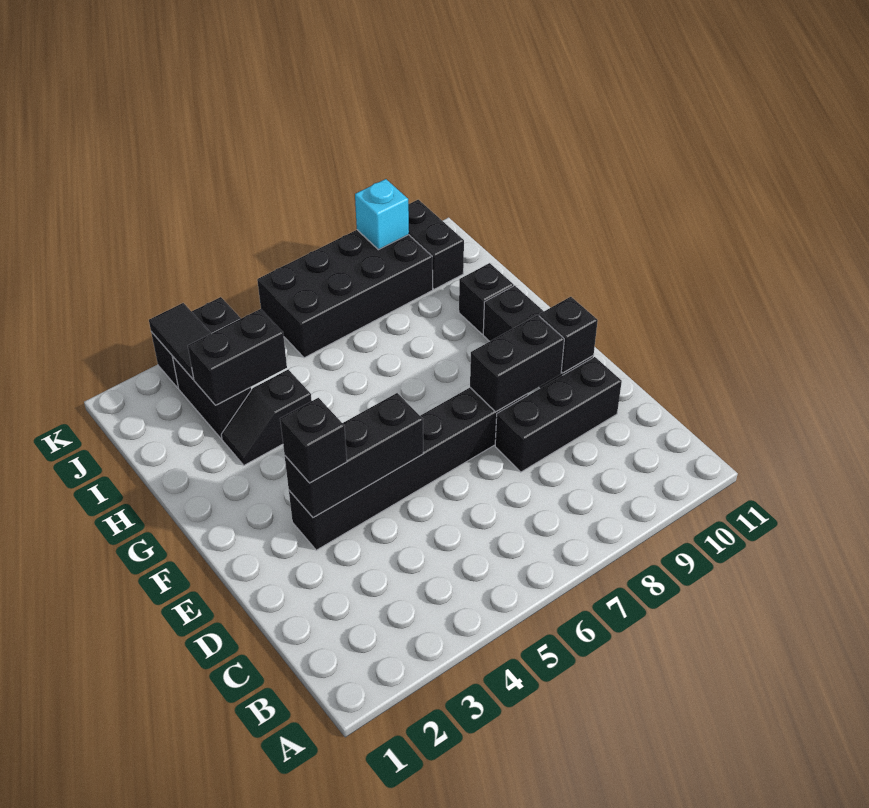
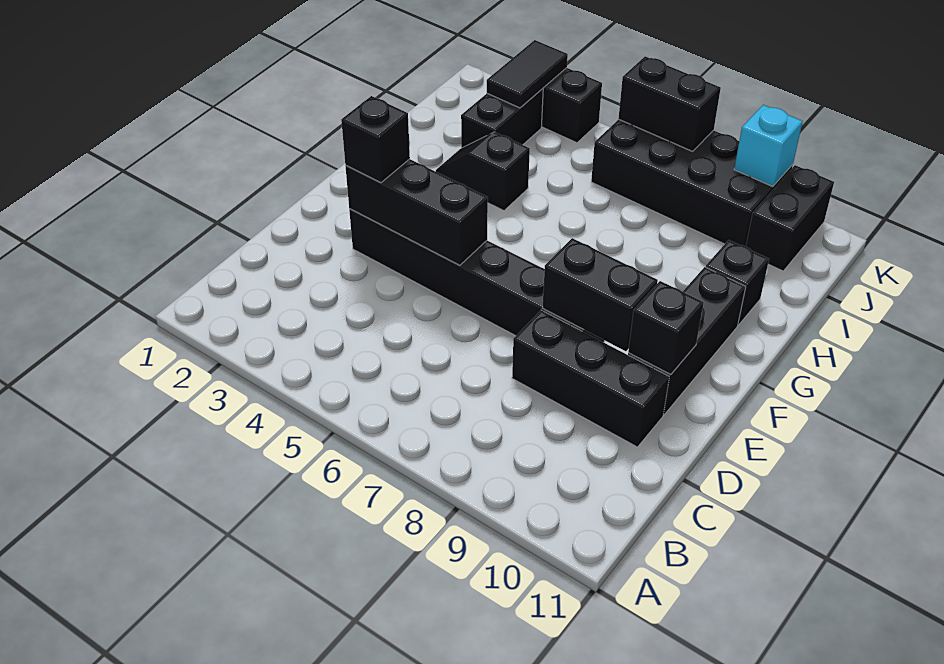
black 1x2 brick [188,309,287,405] -> black 1x2 brick moved to [618,56,721,151]

